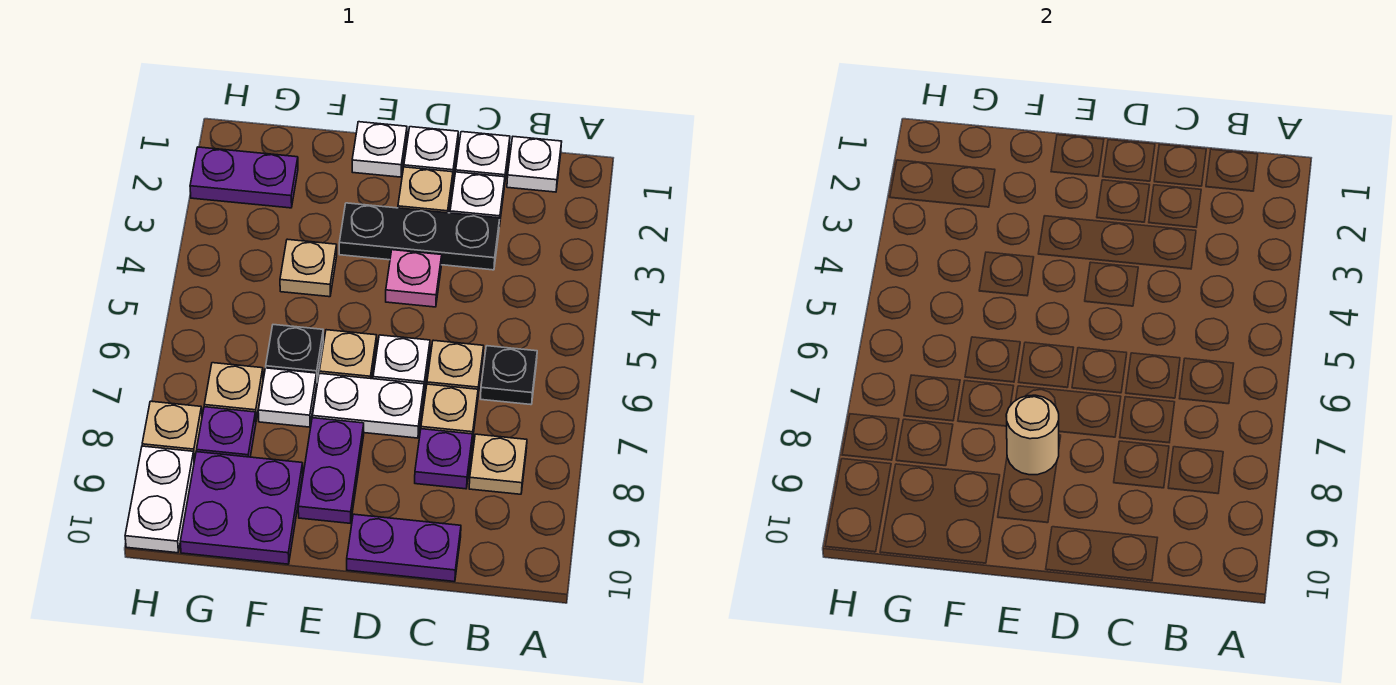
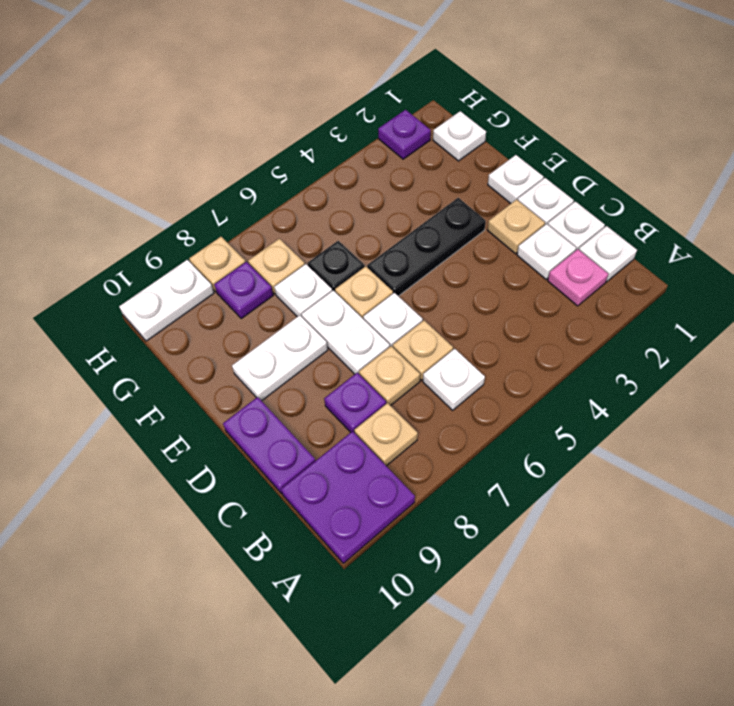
black 1x1 plate [480,346,537,405] -> white 1x1 plate [423,349,485,410]
black 1x3 plate [339,203,500,270] -> black 1x3 plate turned to [367,198,486,296]
pink 1x1 plate [386,250,442,307] -> pink 1x1 plate moved to [548,249,608,306]
purple 1x2 plate [298,418,364,523] -> white 1x2 plate [232,315,328,401]
tan 1x1 round brick [1006,395,1059,475] -> none
tan 1x1 plate [280,239,337,297] -> none
purple 2x2 plate [180,451,303,564] -> purple 2x2 plate moved to [281,431,415,563]
none -> white 1x1 plate [433,111,486,161]
purple 1x2 plate [190,147,298,208] -> purple 1x1 plate [378,110,431,159]

